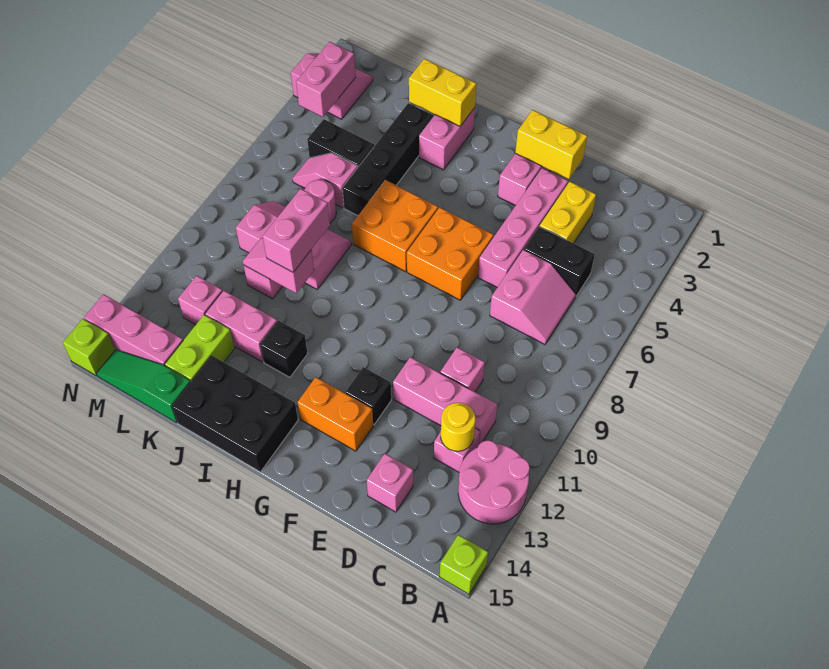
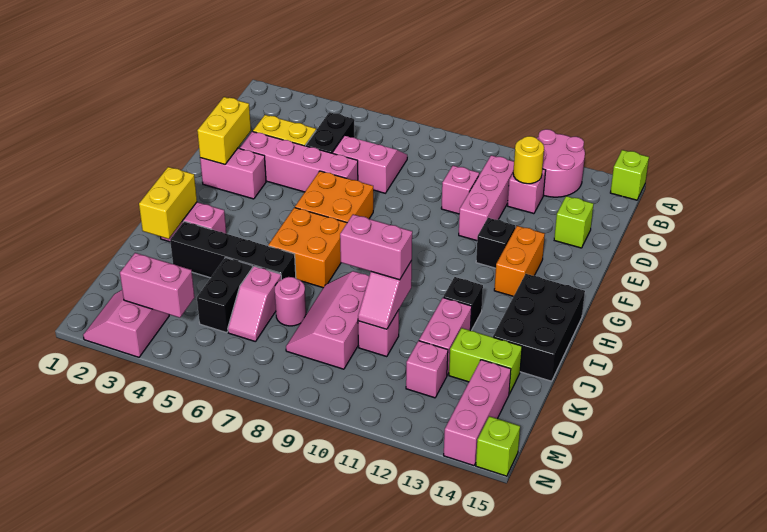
pink 1x1 brick [367,454,413,512] -> lime 1x1 brick [554,196,594,248]
green 1x3 slope [96,350,190,423] -> none

